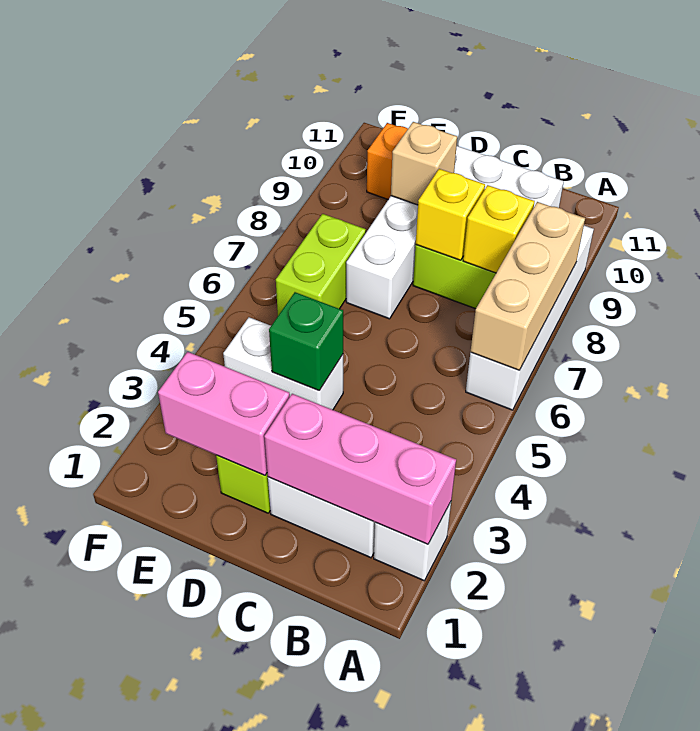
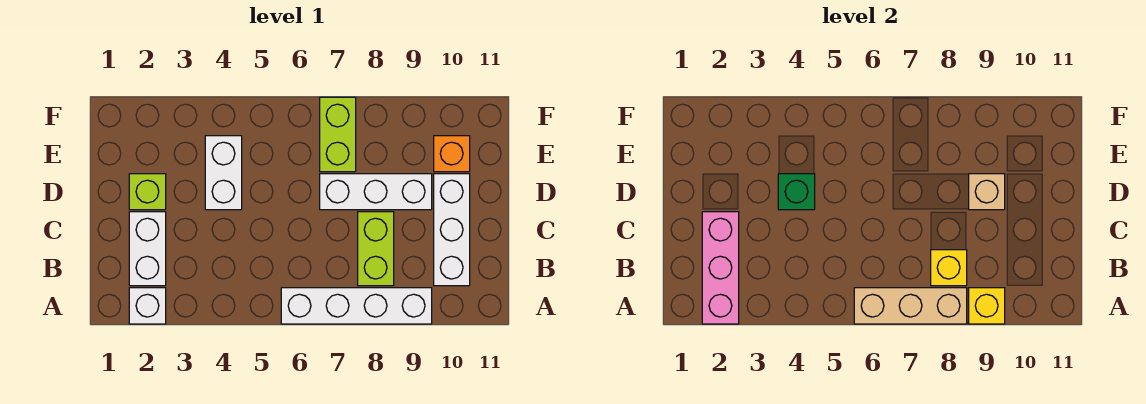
yellow 1x1 brick [416,169,485,260] -> yellow 1x1 brick moved to [969,288,1005,324]
pink 1x2 brick [158,352,290,475] -> none
lime 1x2 brick [276,214,366,315] -> lime 1x2 brick turned to [320,97,356,172]

